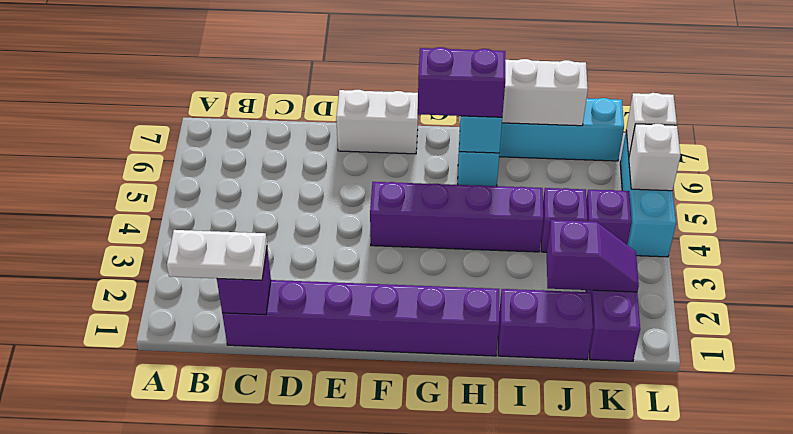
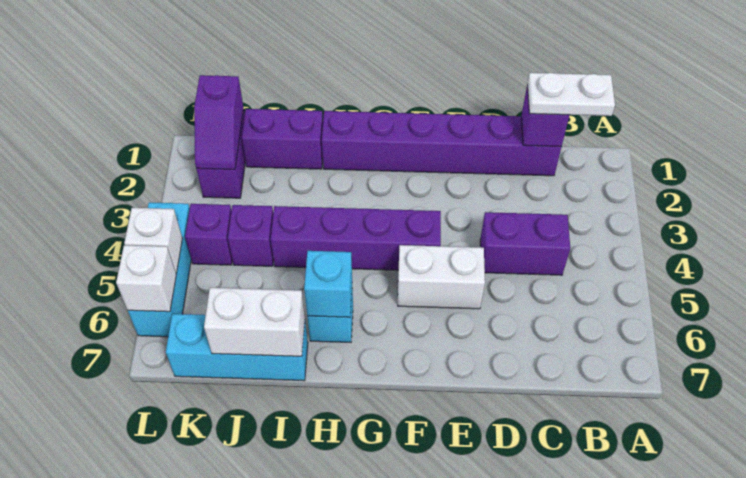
white 1x2 brick [336,90,418,154] -> white 1x2 brick moved to [398,245,485,309]
purple 1x2 brick [418,47,505,117] -> purple 1x2 brick moved to [480,212,570,275]
purple 1x2 slope [547,220,639,292] -> purple 1x2 slope turned to [194,75,244,169]

